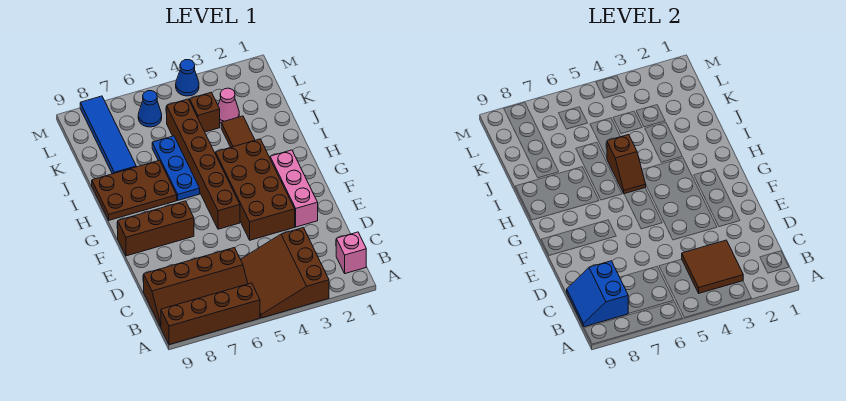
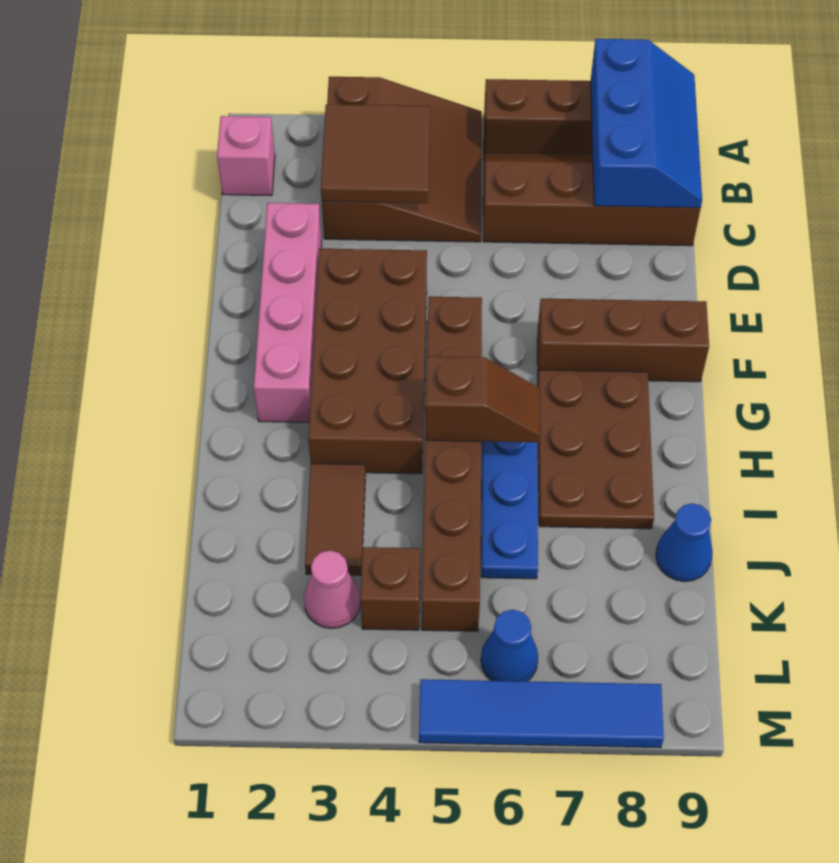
blue 2x2 slope [567,261,629,327] -> blue 2x3 slope [591,39,702,208]
pink 1x3 brick [270,150,318,227] -> pink 1x4 brick [254,203,322,422]
brown 1x2 slope [607,135,646,194] -> brown 1x2 slope turned to [425,356,540,442]
brown 2x3 plate [92,160,177,220] -> brown 2x3 plate turned to [538,370,654,529]
blue 1x4 tile [80,96,136,174] -> blue 1x4 tile turned to [419,679,664,748]
blue 1x1 cone [176,60,199,96] -> blue 1x1 cone moved to [656,503,713,582]

